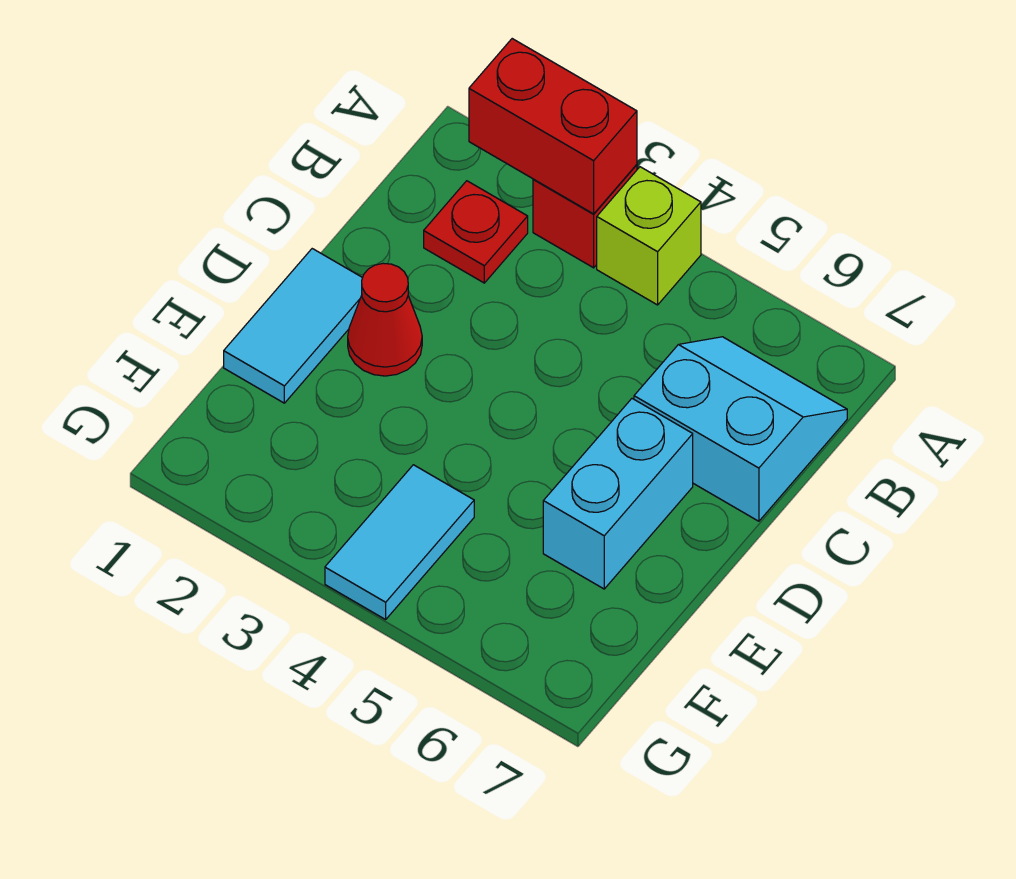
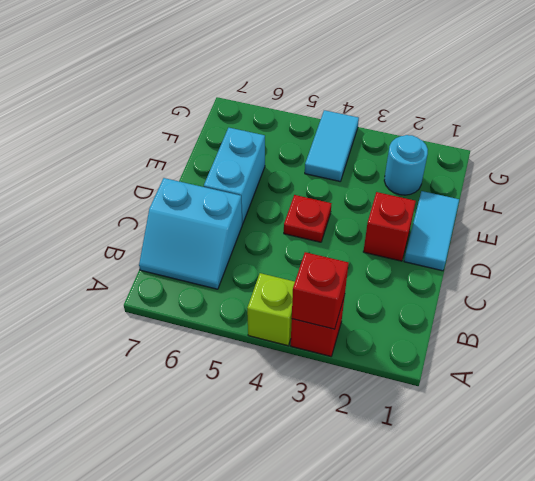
red 1x2 brick [469,39,637,214] -> red 1x1 brick [292,252,349,329]
red 1x1 plate [424,181,528,283] -> red 1x1 plate moved to [284,195,331,242]
red 1x1 cone [348,263,422,376] -> red 1x1 brick [363,192,416,261]
none -> cyan 1x1 round brick [384,135,428,195]

